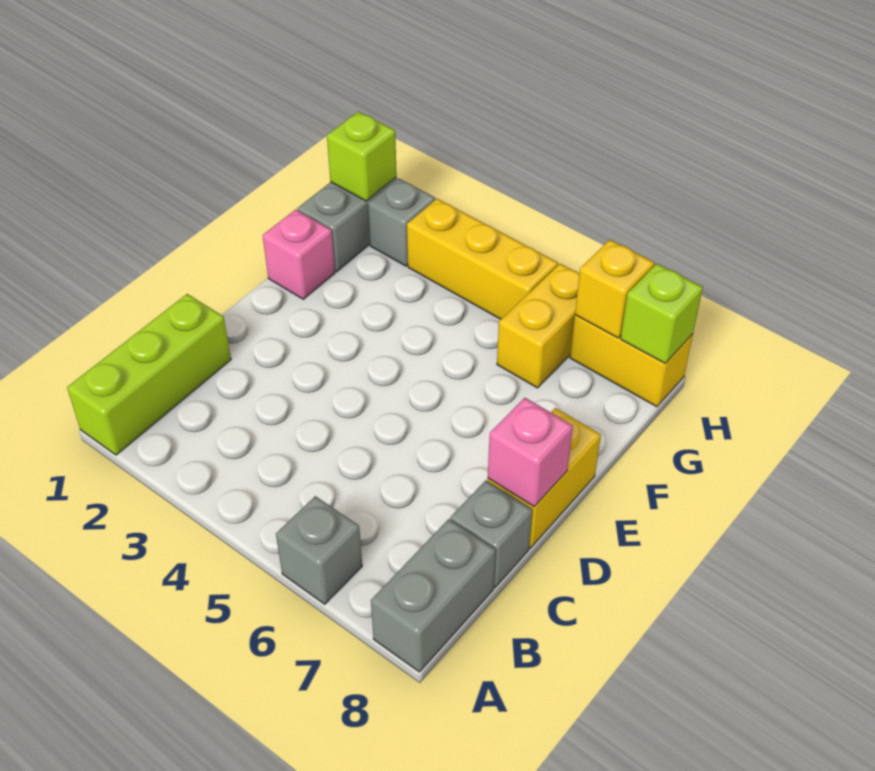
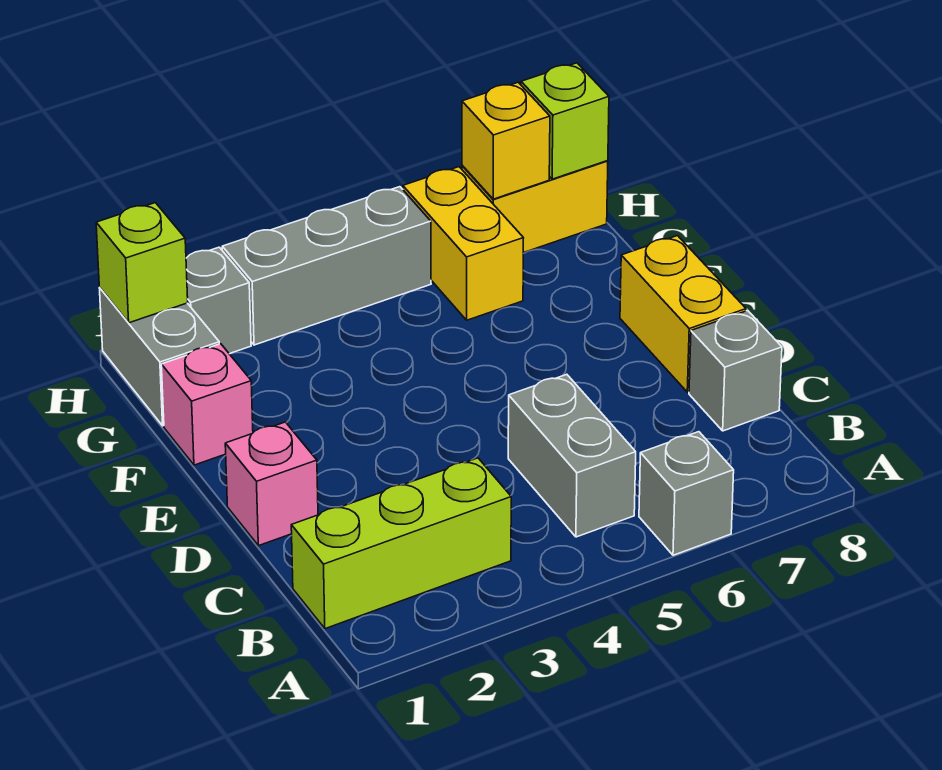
lime 1x3 brick [67,294,231,455] -> lime 1x3 brick turned to [291,458,511,629]
grey 1x2 brick [371,519,496,672] -> grey 1x2 brick moved to [508,374,636,537]
pink 1x1 brick [488,398,573,507] -> pink 1x1 brick moved to [225,422,318,546]
yellow 1x3 brick [407,199,558,319] -> grey 1x3 brick [222,187,431,345]

